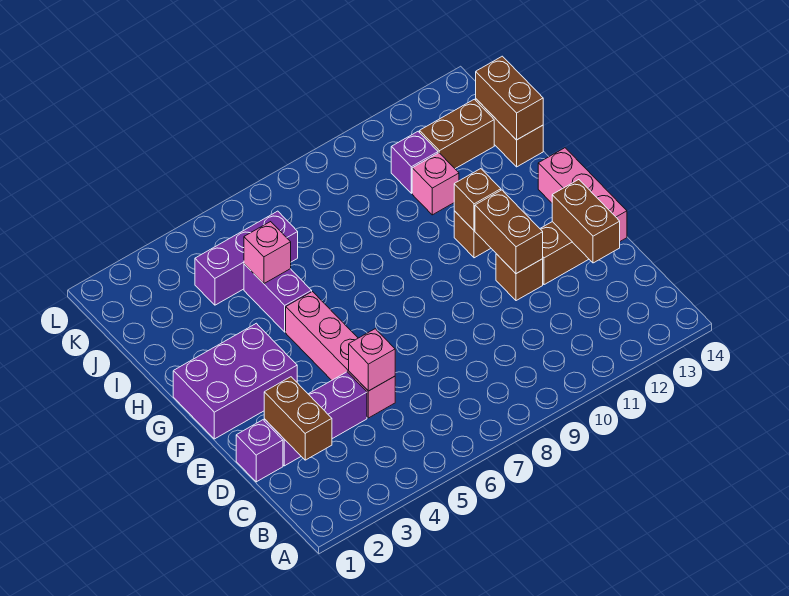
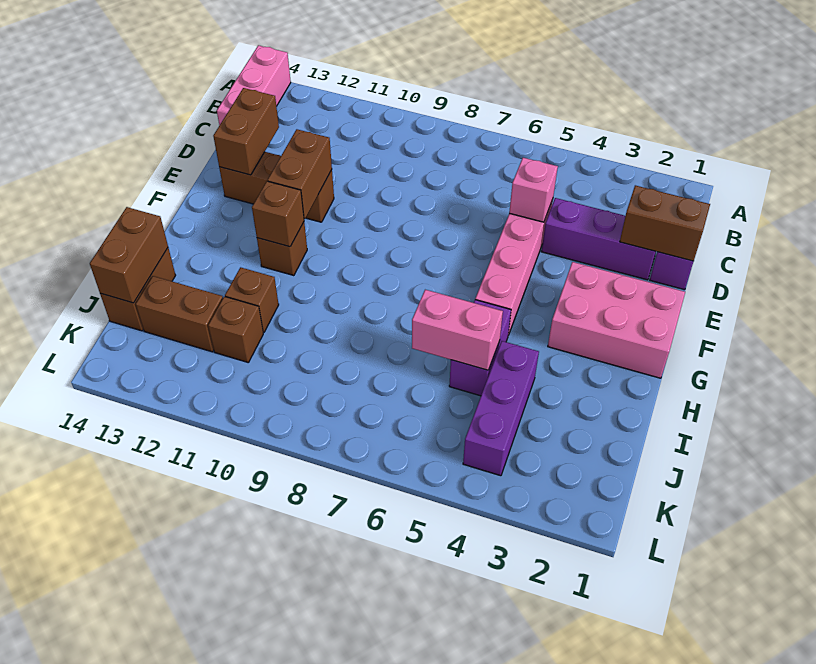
brown 1x2 brick [264,377,332,460] -> brown 1x2 brick turned to [620,185,710,261]
pink 1x3 brick [538,148,627,241] -> pink 1x3 brick moved to [217,45,291,125]
purple 2x3 brick [173,323,297,439] -> pink 2x3 brick [548,262,685,378]
pink 1x1 brick [244,222,291,283] -> pink 1x2 brick [412,290,503,370]
pink 1x1 brick [412,153,459,215] -> brown 1x1 brick [225,267,279,332]
purple 1x3 brick [195,211,298,305] -> purple 1x3 brick turned to [463,341,539,476]
purple 1x1 brick [391,131,438,193] -> brown 1x1 brick [208,297,263,362]

